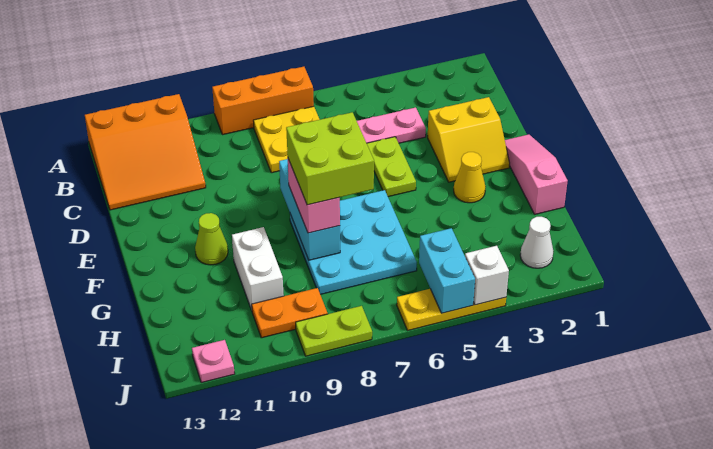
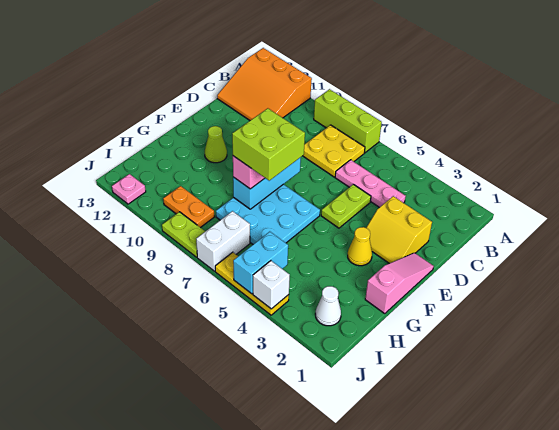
orange 1x3 brick [212,67,314,135] -> lime 1x3 brick [314,89,382,153]
white 1x2 brick [232,227,284,310] -> white 1x2 brick moved to [196,211,250,271]

